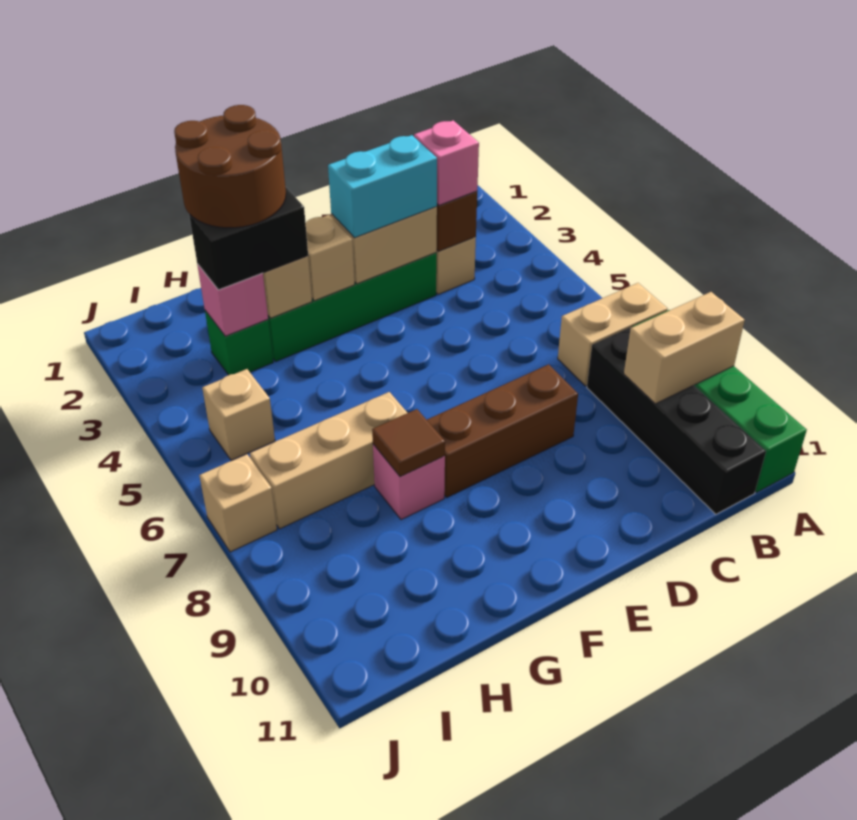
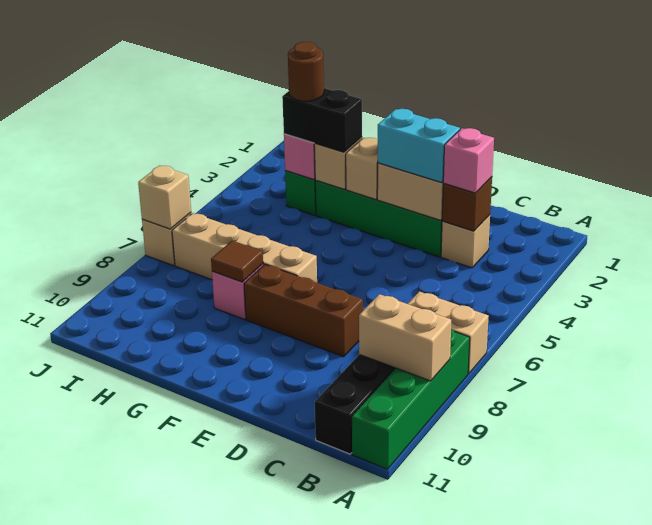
brown 2x2 round brick [174,105,286,228] -> brown 1x1 round brick [288,42,324,101]
tan 1x3 brick [250,392,407,529] -> tan 1x4 brick [172,213,317,283]
tan 1x1 brick [202,369,275,460] -> tan 1x1 brick moved to [138,165,191,229]

